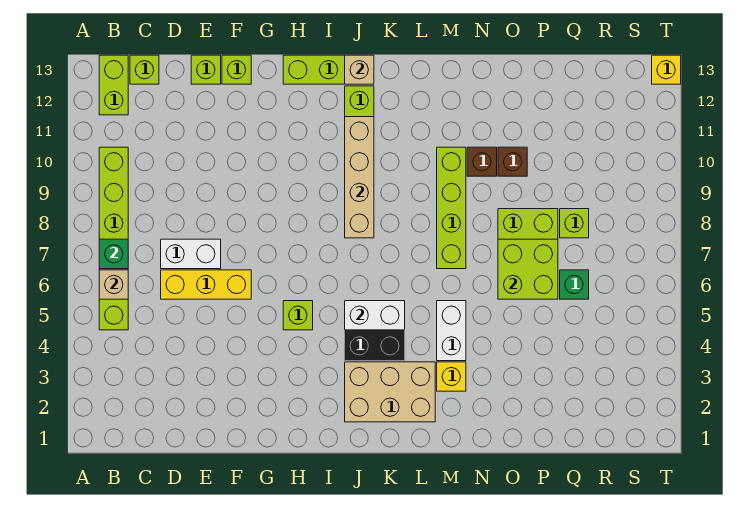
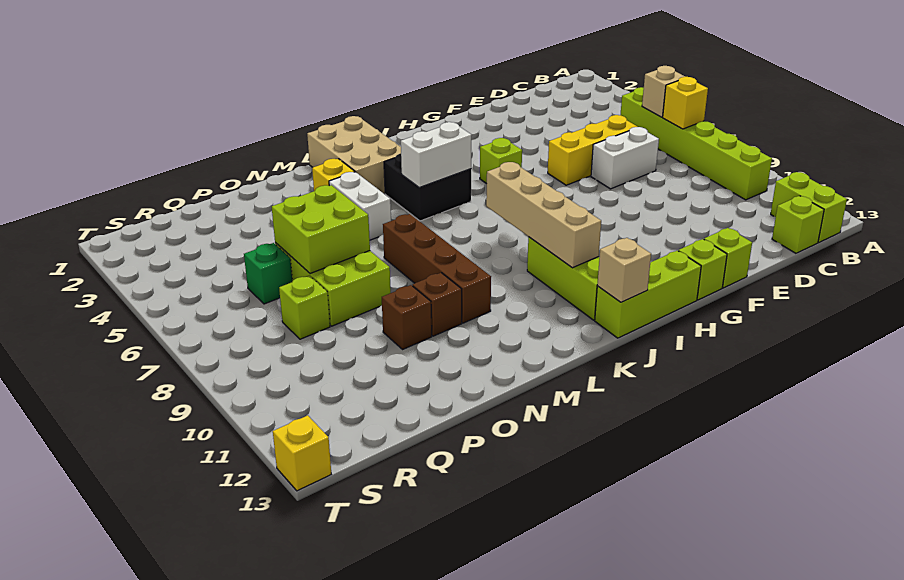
green 1x1 brick [99,239,128,269] -> yellow 1x1 brick [663,77,708,129]
lime 1x1 brick [191,55,221,84] -> lime 1x1 brick moved to [678,239,727,300]
tan 2x3 brick [345,362,435,422] -> tan 2x3 brick turned to [307,116,401,194]
lime 1x4 brick [437,147,466,269] -> brown 1x4 brick [383,214,491,323]

